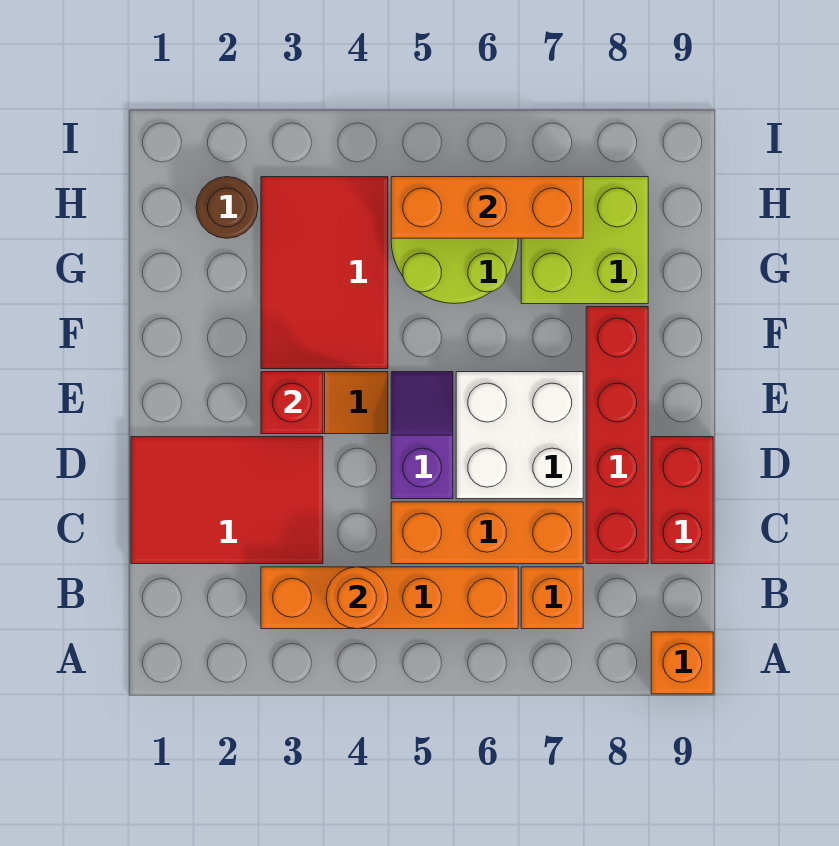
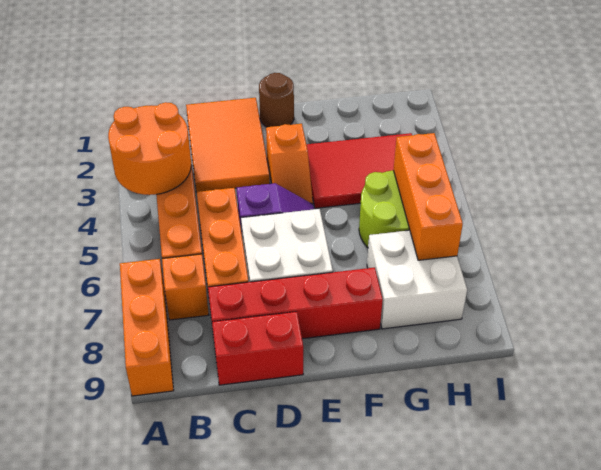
orange 1x1 brick [651,632,713,694] -> orange 1x3 brick [120,259,174,396]
orange 1x1 round brick [326,567,388,629] -> orange 2x2 round brick [108,102,191,195]
red 2x3 tile [131,437,323,564] -> orange 2x3 tile [186,98,270,192]
red 1x1 brick [261,372,323,434] -> none
lime 2x2 brick [521,177,648,304] -> white 2x2 brick [367,230,467,329]
brown 1x1 round brick [196,177,258,238] -> brown 1x1 round brick moved to [259,73,294,127]

